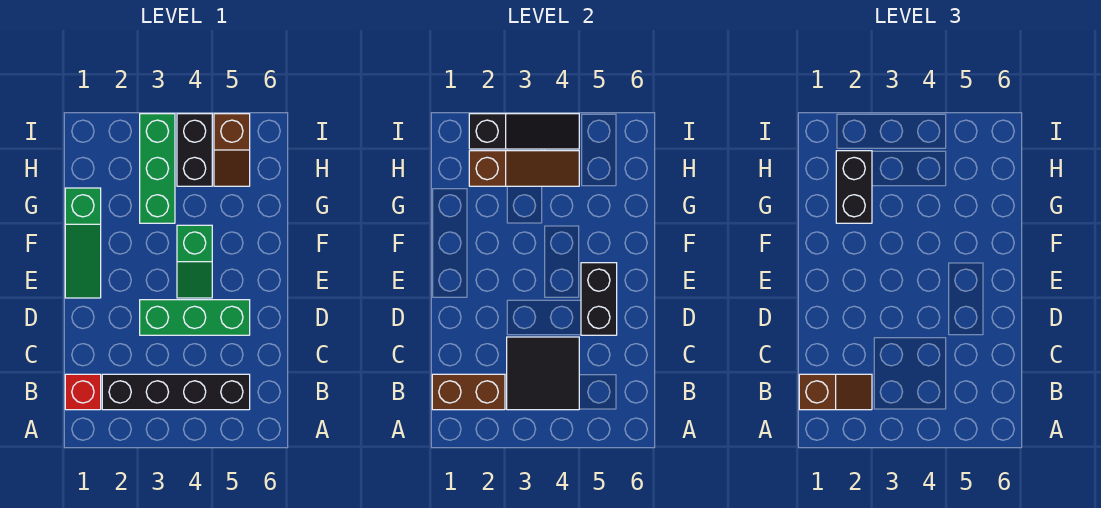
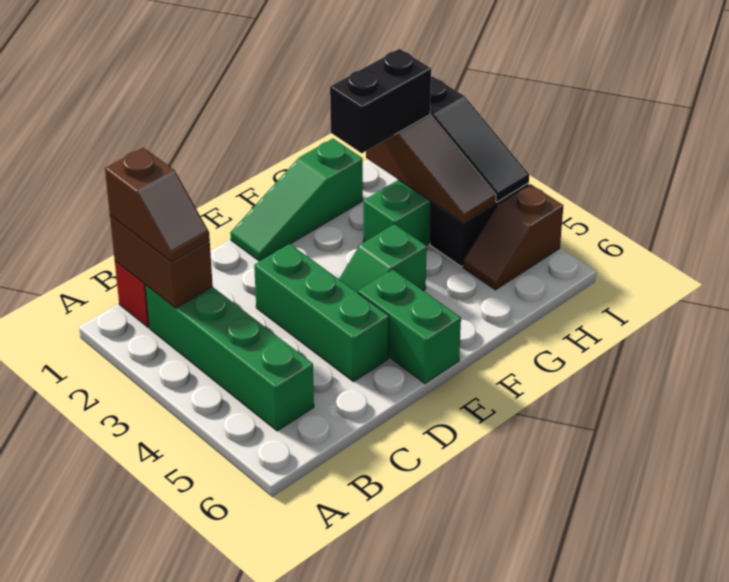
black 1x4 brick [102,374,250,410] -> green 1x4 brick [145,285,314,431]
black 2x2 tile [507,337,579,410] -> none
black 1x2 brick [581,263,617,335] -> none
none -> green 1x2 brick [358,269,461,383]

